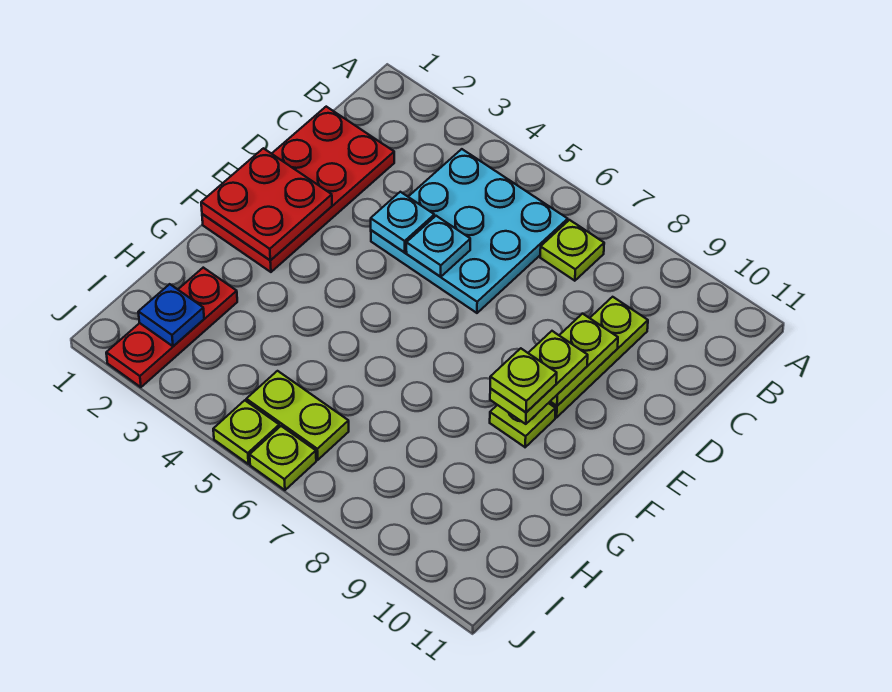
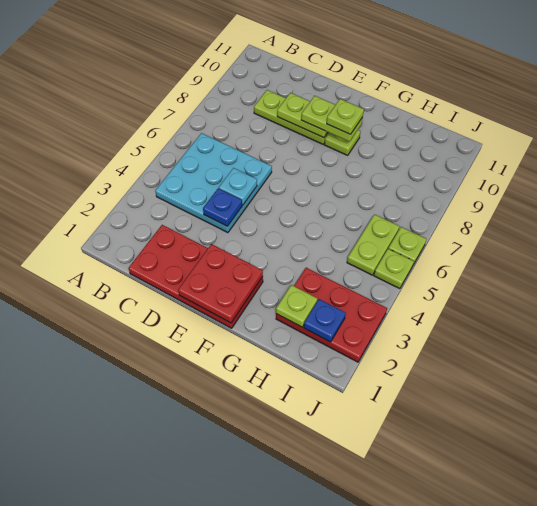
lime 1x1 plate [540,220,604,281] -> lime 1x1 plate moved to [276,285,317,327]
cyan 1x1 plate [371,192,434,252] -> blue 1x1 plate [203,188,242,226]
red 1x3 plate [106,268,237,387] -> red 2x3 plate [276,268,387,362]

